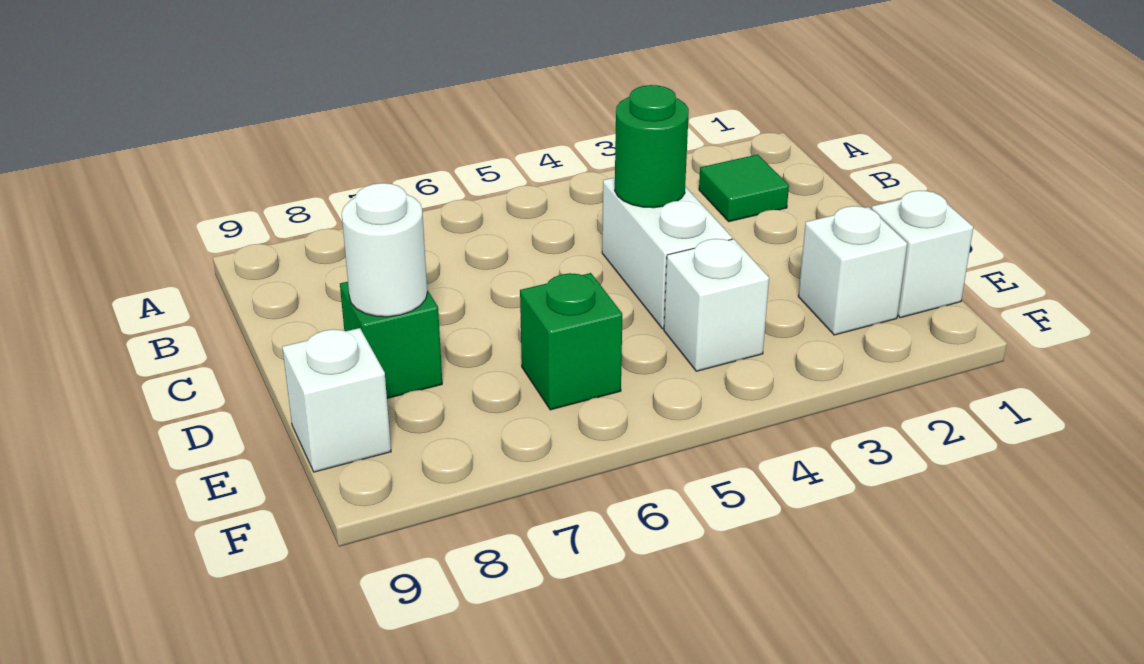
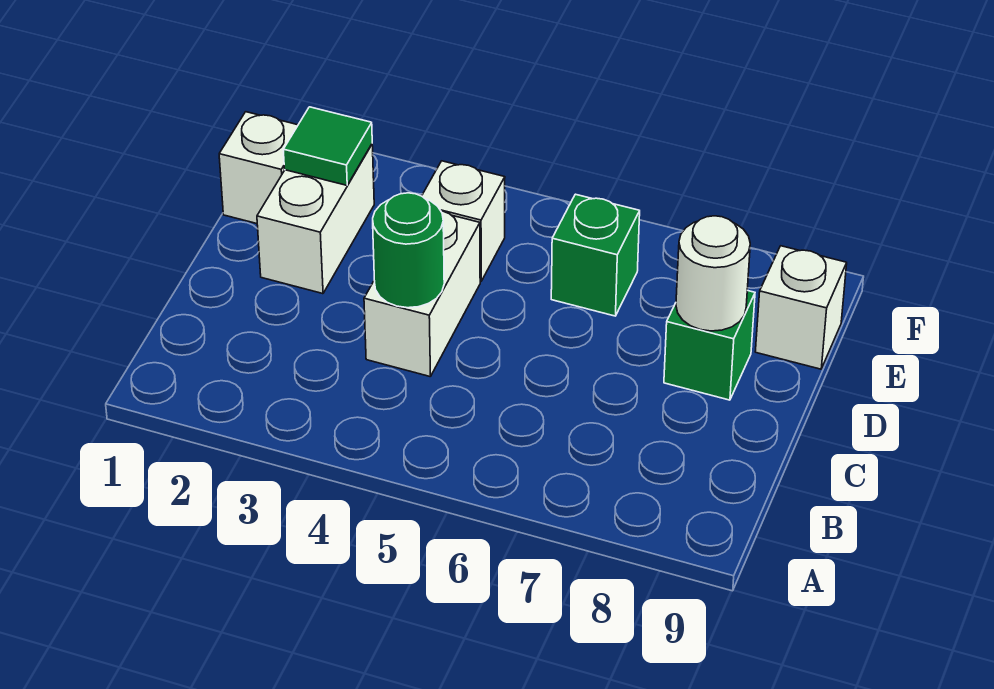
green 1x1 tile [699,155,789,222] -> green 1x1 tile moved to [283,107,372,185]
white 1x1 brick [798,206,907,335] -> white 1x2 brick [257,145,374,294]

